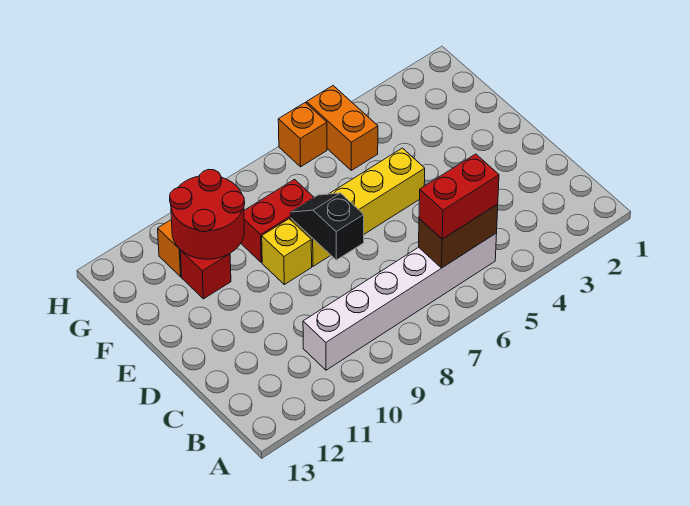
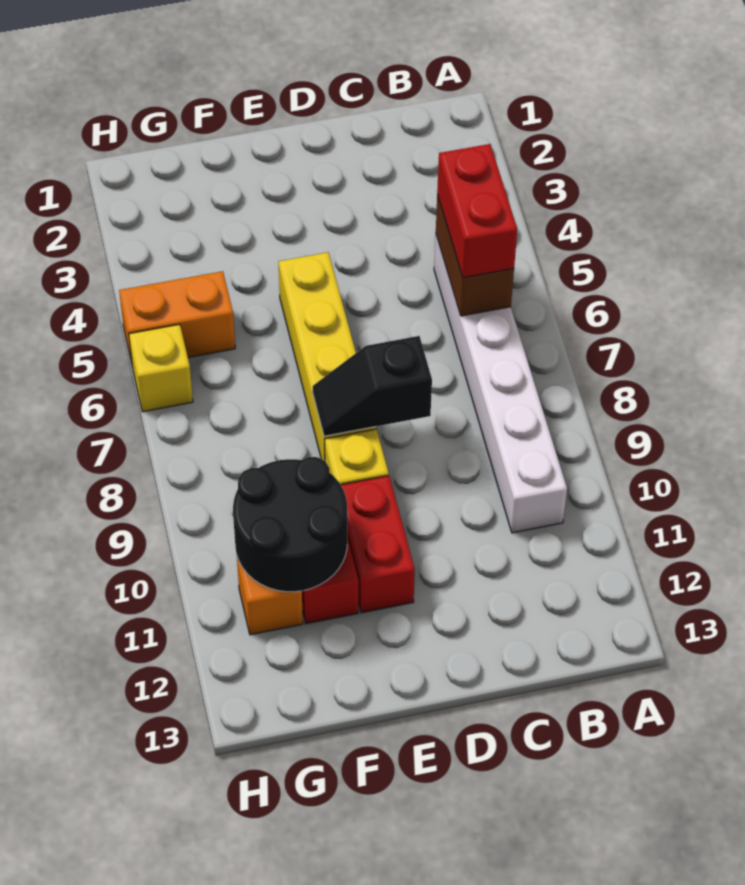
red 1x2 brick [241,180,314,262] -> red 1x2 brick moved to [341,476,415,613]
red 2x2 round brick [170,170,245,259] -> black 2x2 round brick [233,457,347,592]
orange 1x1 brick [278,103,327,167] -> yellow 1x1 brick [129,324,193,412]

